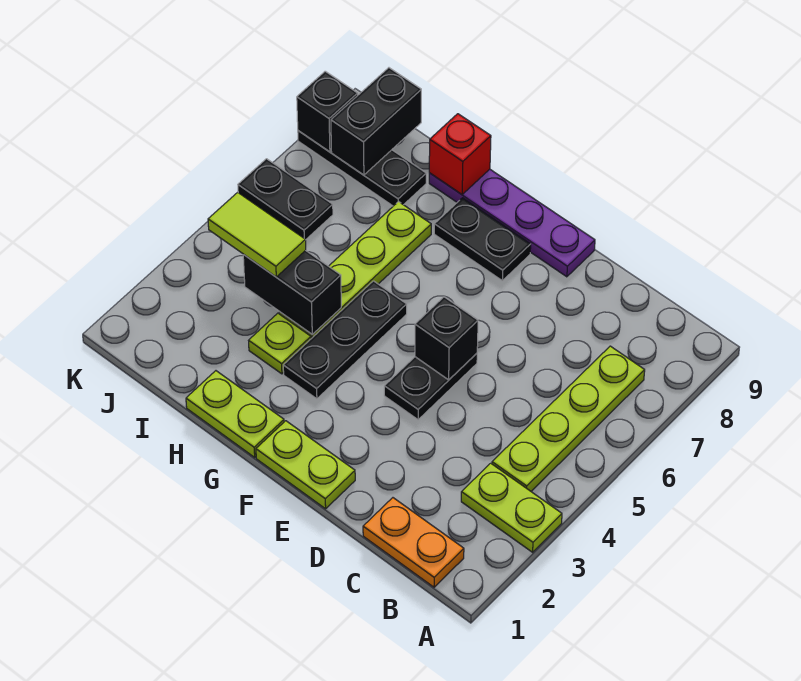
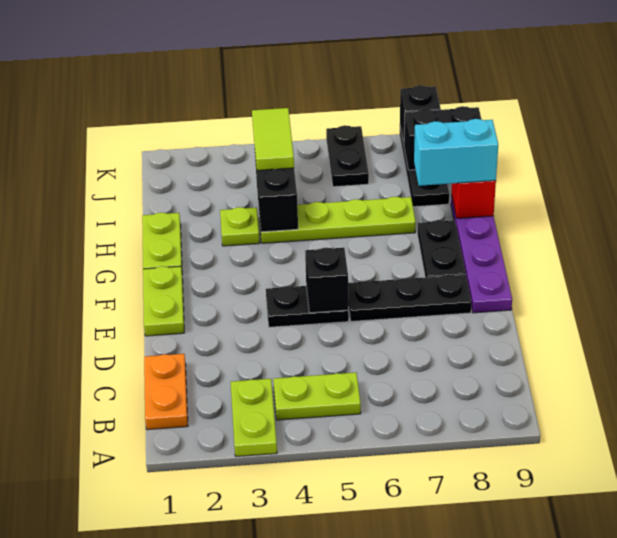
lime 1x4 plate [492,346,645,491] -> lime 1x2 plate [273,373,361,420]
black 1x3 plate [283,281,407,399] -> black 1x3 plate moved to [348,275,471,321]
none -> cyan 1x2 brick [414,119,498,186]

